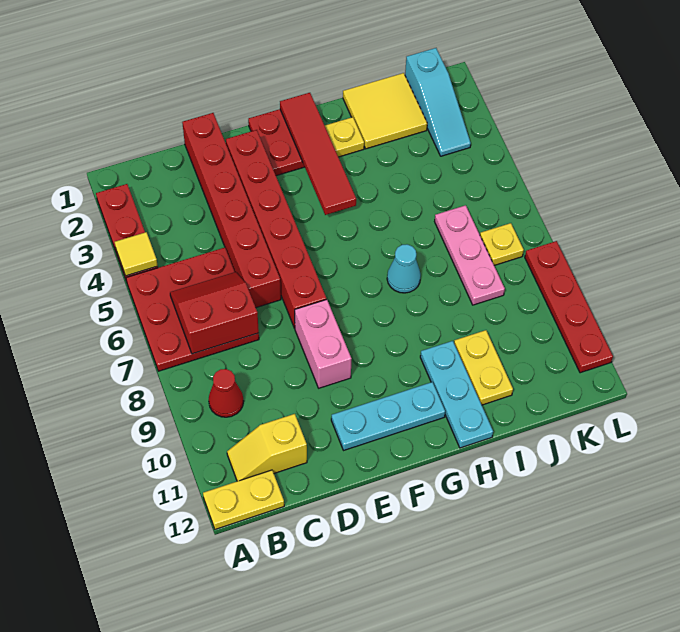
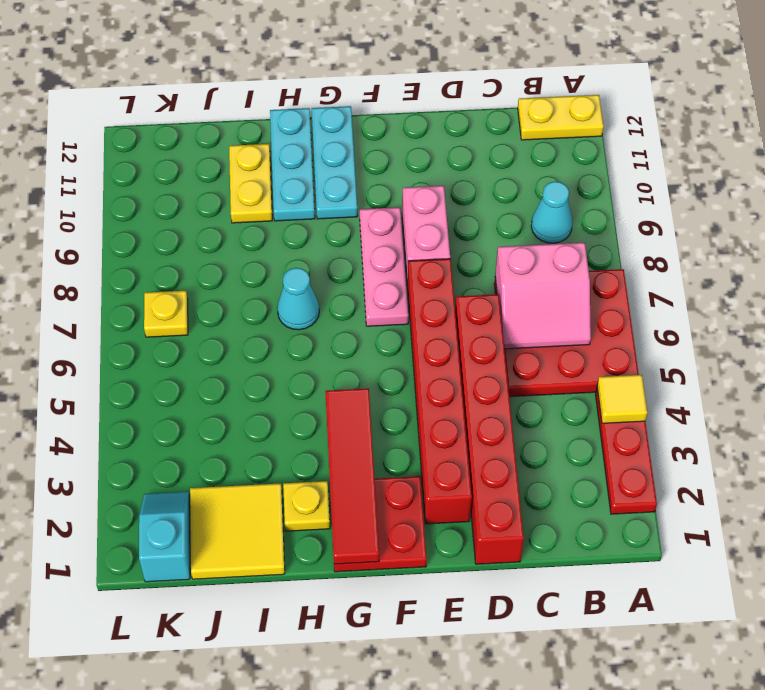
red 2x2 slope [170,272,259,354] -> pink 2x2 slope [495,243,591,349]
red 1x1 cone [209,369,244,417] -> cyan 1x1 cone [531,181,573,243]
yellow 1x2 slope [227,414,307,481] -> none
cyan 1x3 plate [331,382,445,450] -> cyan 1x3 plate turned to [312,106,358,219]
pink 1x3 plate [435,205,505,305] -> pink 1x3 plate moved to [360,207,408,326]
cyan 1x3 slope [405,48,471,156] -> cyan 1x2 slope [139,492,190,582]
red 1x4 plate [525,241,613,373] -> none

